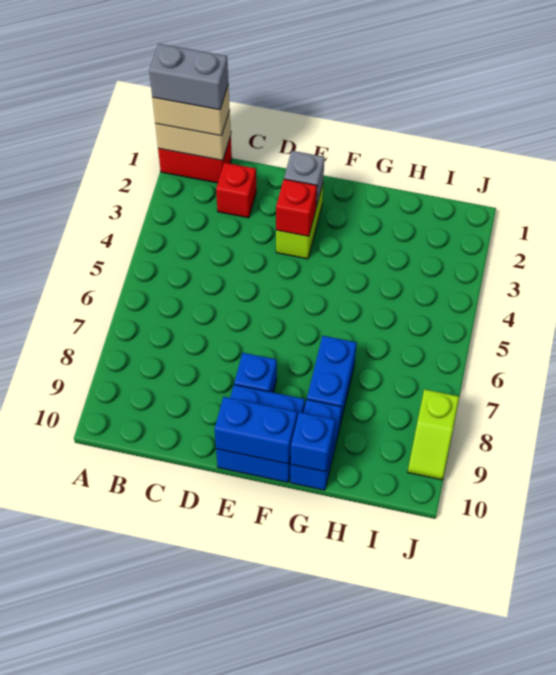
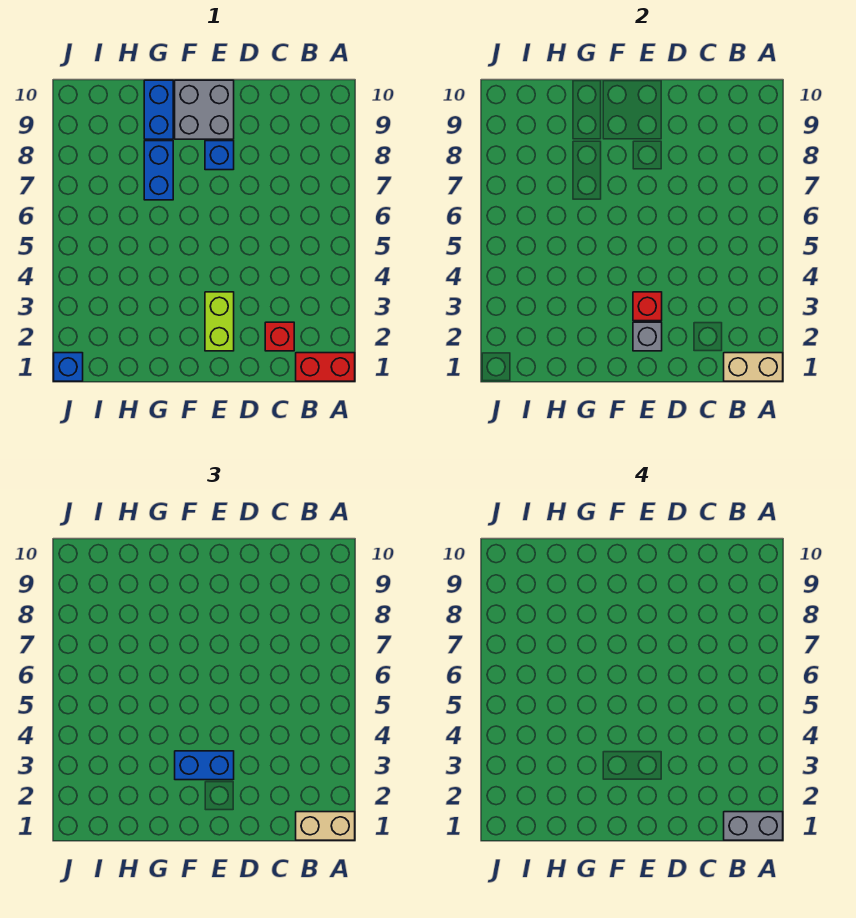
blue 2x2 brick [216,385,305,482] -> grey 2x2 brick [175,80,234,139]
blue 1x2 brick [215,397,297,464] -> blue 1x2 brick moved to [175,751,234,780]
blue 1x1 brick [291,412,335,472] -> blue 1x1 brick moved to [54,353,83,381]
lime 1x2 slope [408,389,459,480] -> none

